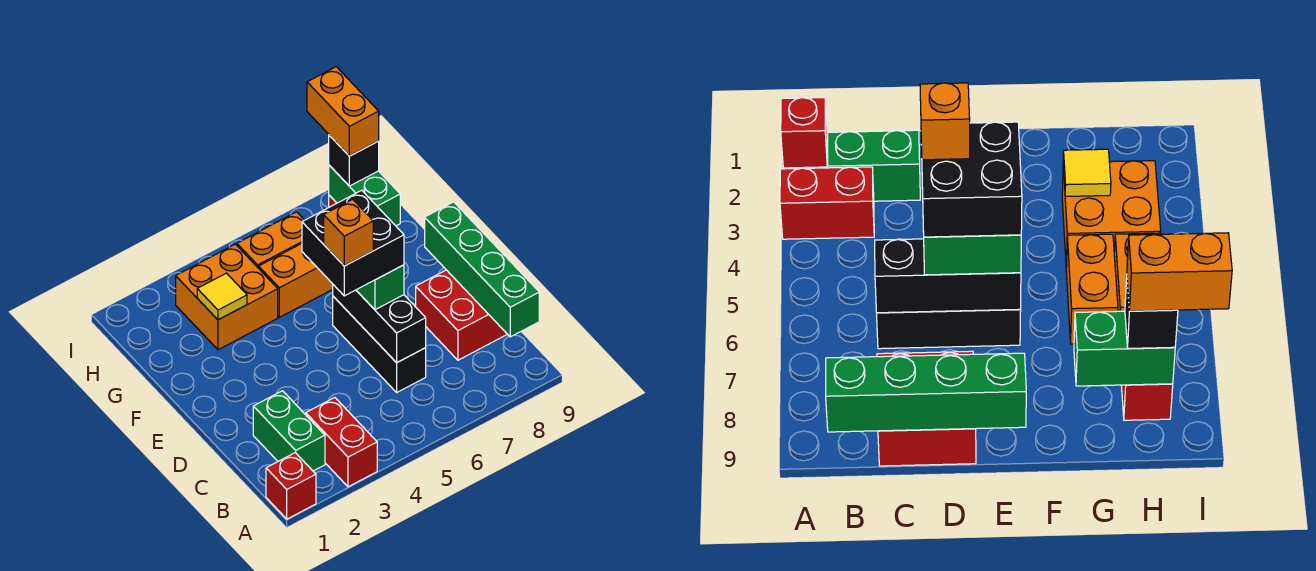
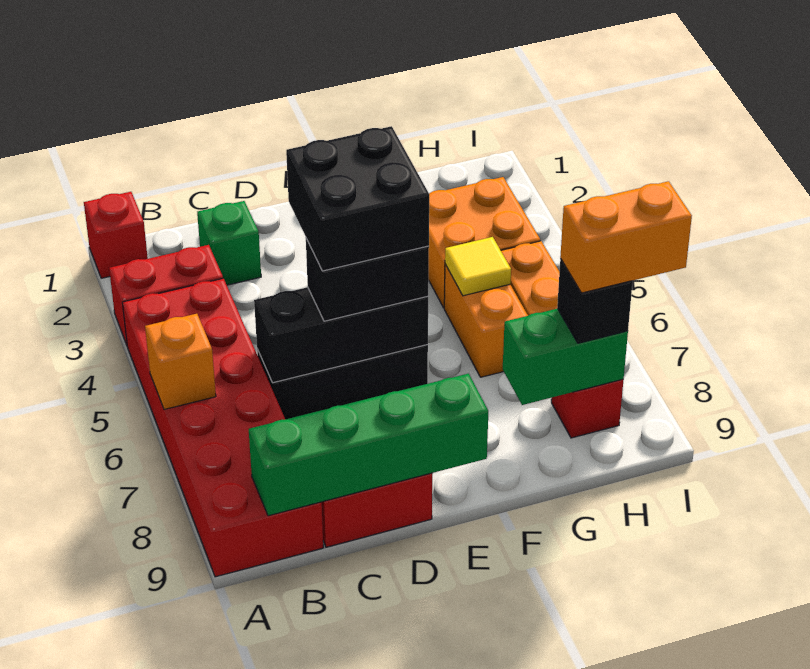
none -> red 2x6 brick [122,278,323,577]
green 1x2 brick [253,391,325,471] -> green 1x1 brick [197,201,261,285]
orange 1x1 brick [324,199,373,266] -> orange 1x1 brick moved to [145,314,216,409]
green 1x2 brick [356,265,404,310] -> black 1x2 brick [306,239,429,321]
yellow 1x1 tile [197,273,247,320] -> yellow 1x1 tile moved to [445,237,511,296]

